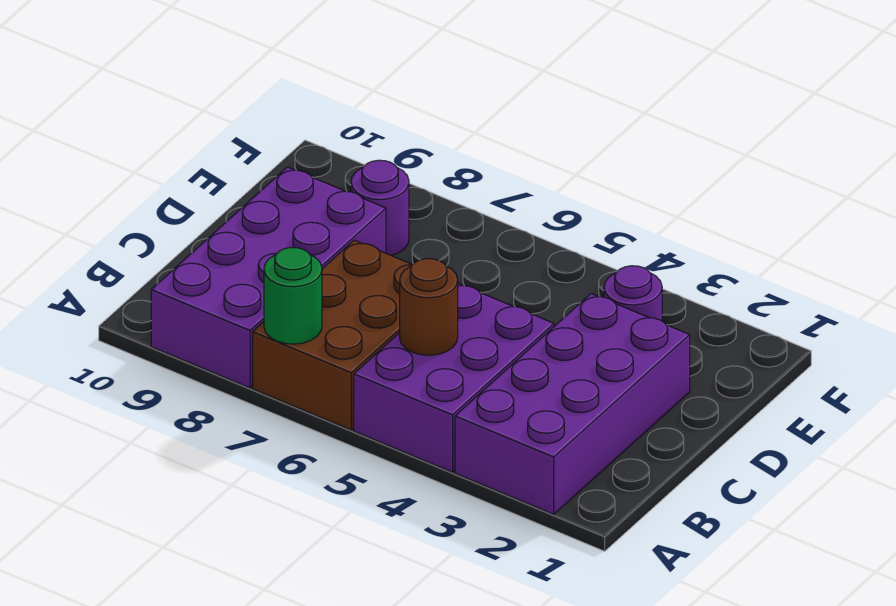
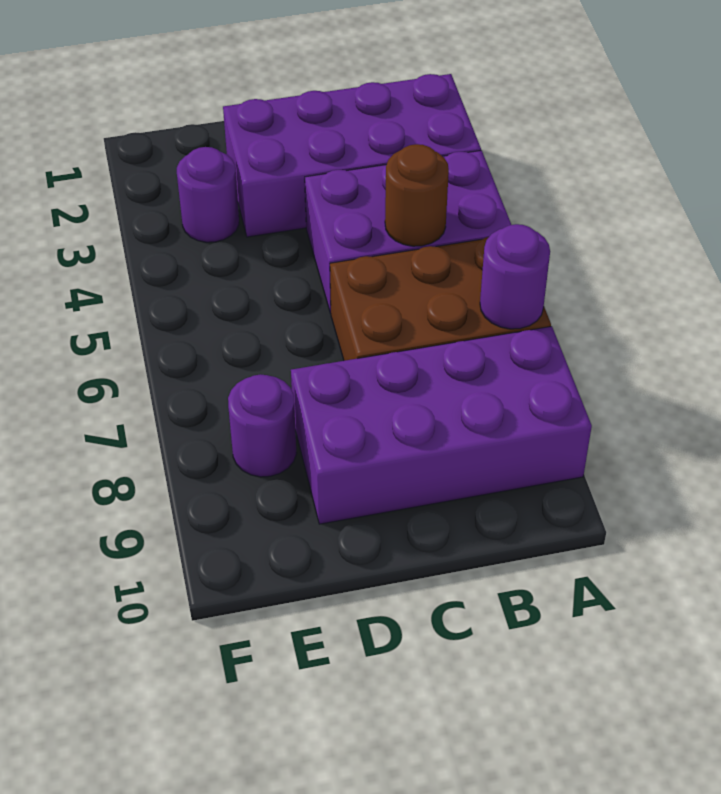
green 1x1 round brick [264,247,322,344] -> purple 1x1 round brick [480,224,550,329]

